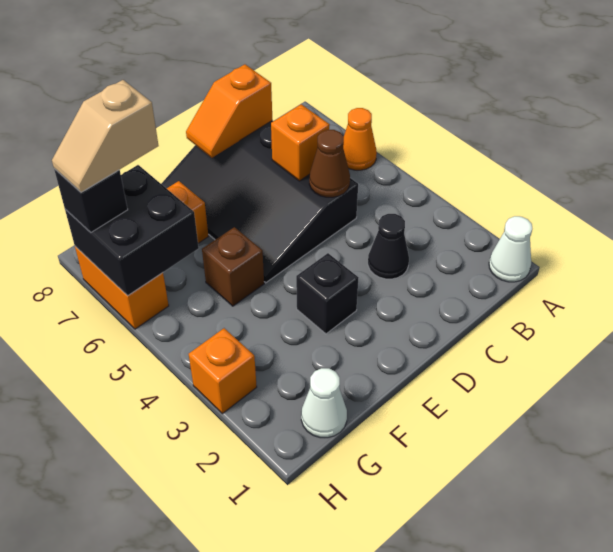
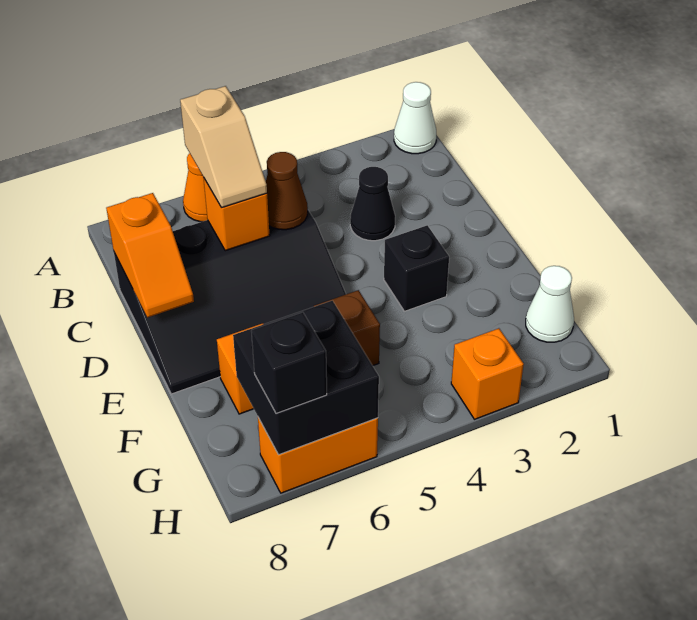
tan 1x2 slope [52,80,159,192] -> tan 1x2 slope moved to [180,86,267,208]

